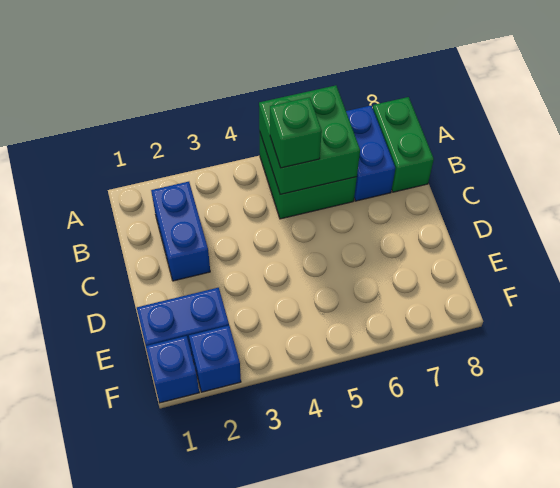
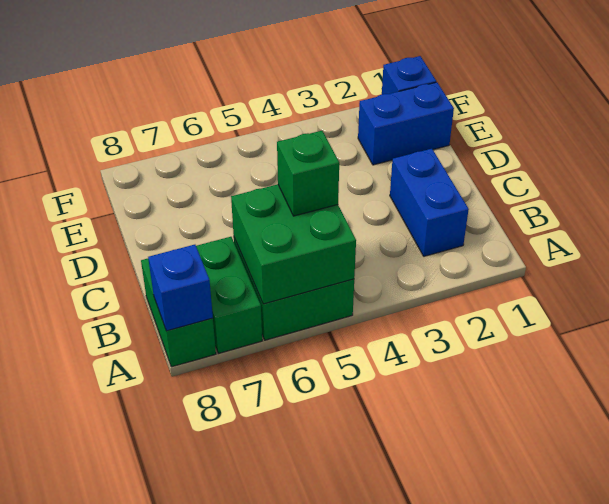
blue 1x2 brick [346,106,395,201] -> green 1x2 brick [196,237,262,353]
blue 1x1 brick [189,326,241,392] -> blue 1x1 brick moved to [148,245,213,331]

